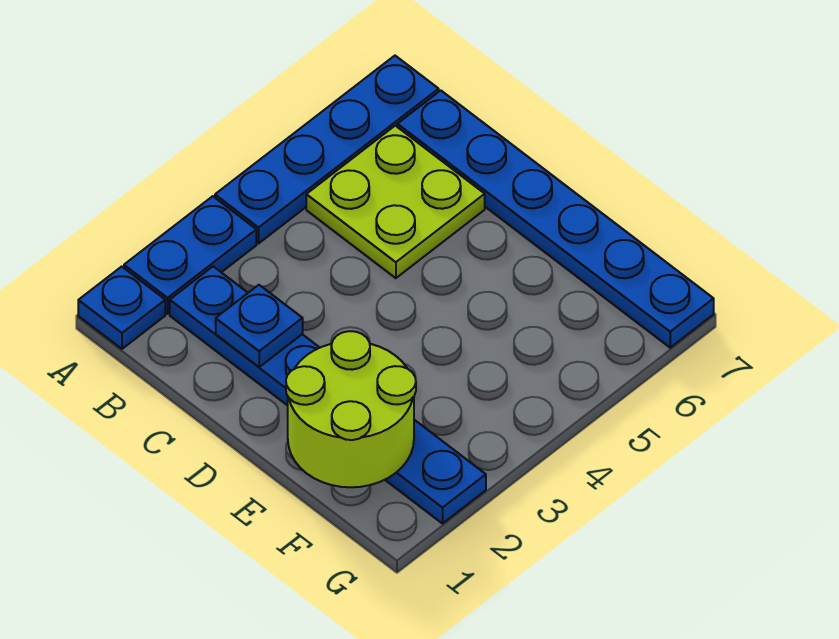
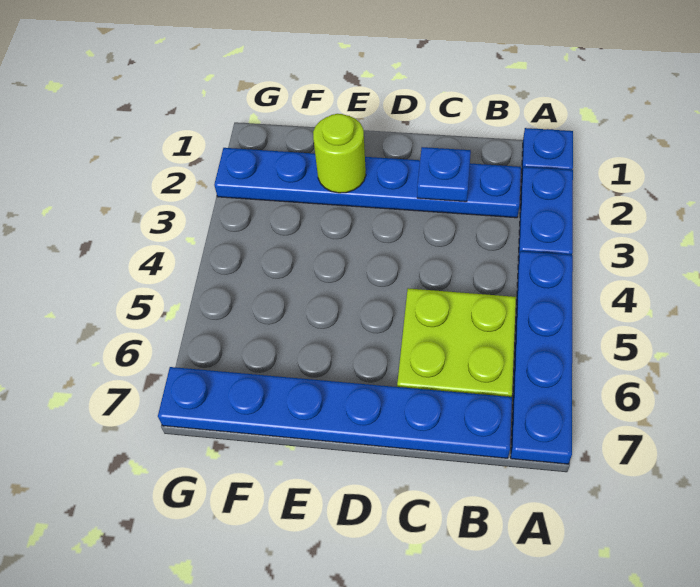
lime 2x2 round brick [286,331,416,487] -> lime 1x1 round brick [313,114,366,193]

